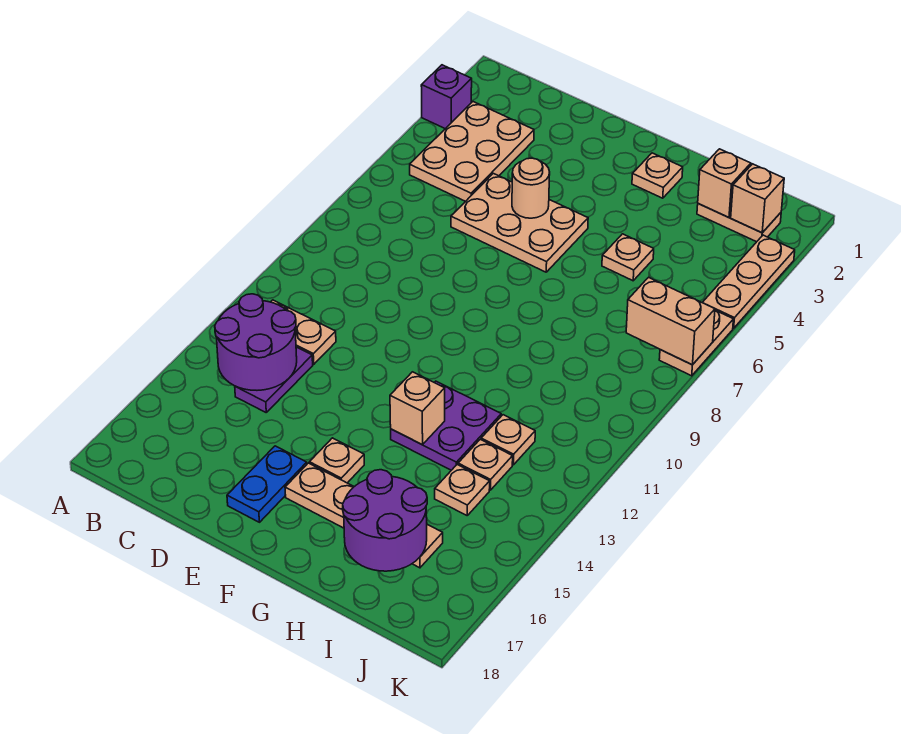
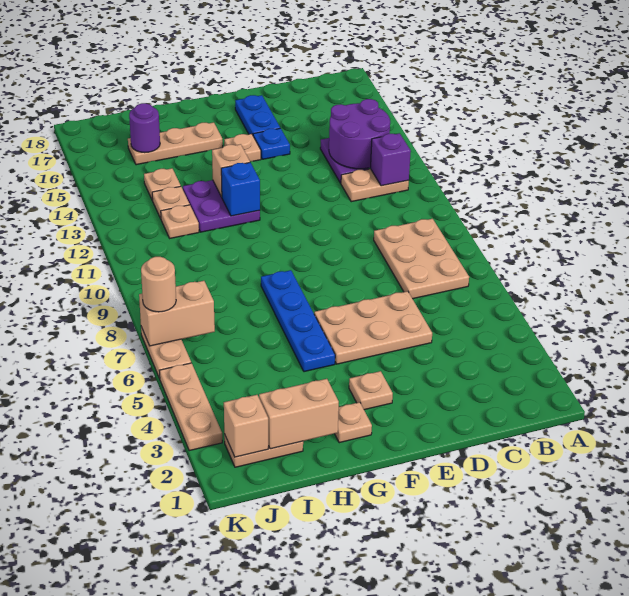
purple 1x1 brick [421,65,472,129] -> purple 1x1 brick moved to [371,133,411,186]
tan 2x3 plate [410,102,534,201] -> tan 2x3 plate moved to [374,219,469,299]
tan 1x1 round brick [512,158,550,218] -> tan 1x1 round brick moved to [141,257,176,312]
none -> blue 1x1 plate [253,128,290,159]
tan 1x4 plate [285,463,443,568] -> tan 1x3 plate [128,122,223,165]
none -> blue 1x4 plate [261,270,335,372]
none -> blue 1x1 brick [221,163,260,216]
tan 1x1 plate [602,234,654,281] -> tan 1x1 plate moved to [349,371,393,410]
purple 2x2 round brick [343,470,427,571] -> purple 1x1 round brick [129,103,160,153]
tan 1x1 brick [698,149,751,217] -> tan 1x2 brick [259,379,339,449]

